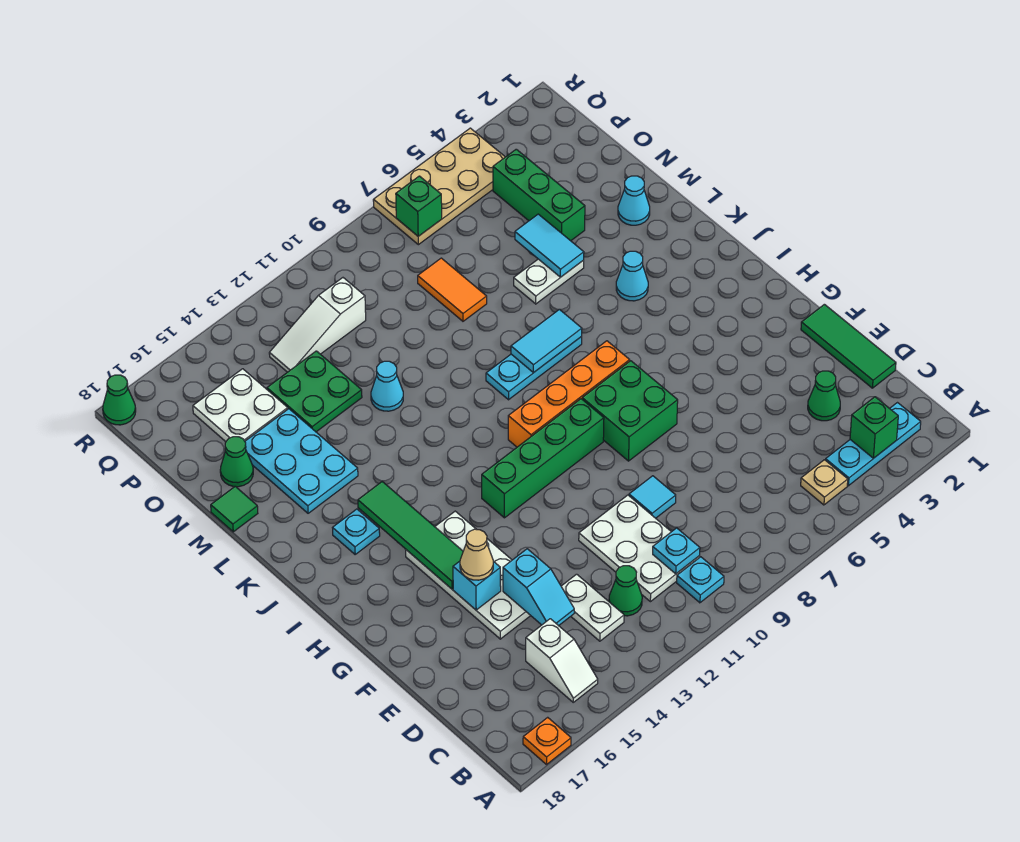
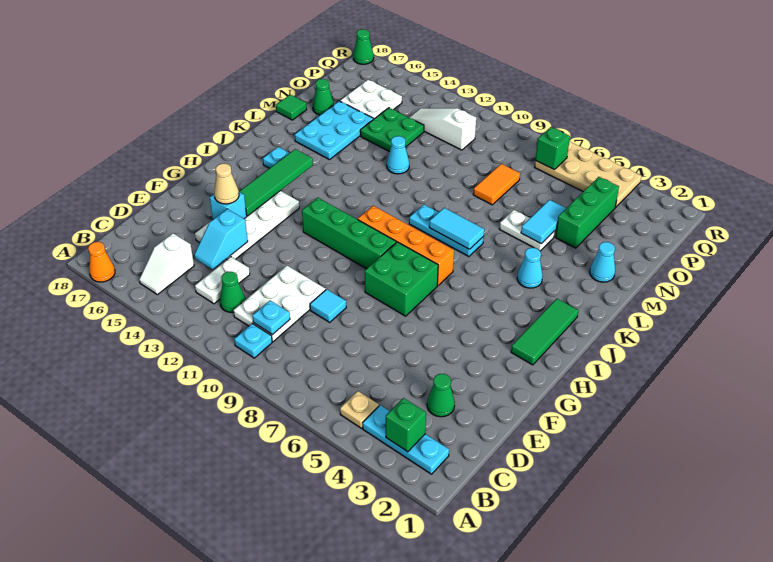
orange 1x1 plate [523,717,571,765] -> orange 1x1 cone [88,242,115,282]
green 1x3 tile [801,304,896,388] -> green 1x3 tile moved to [511,299,578,365]

